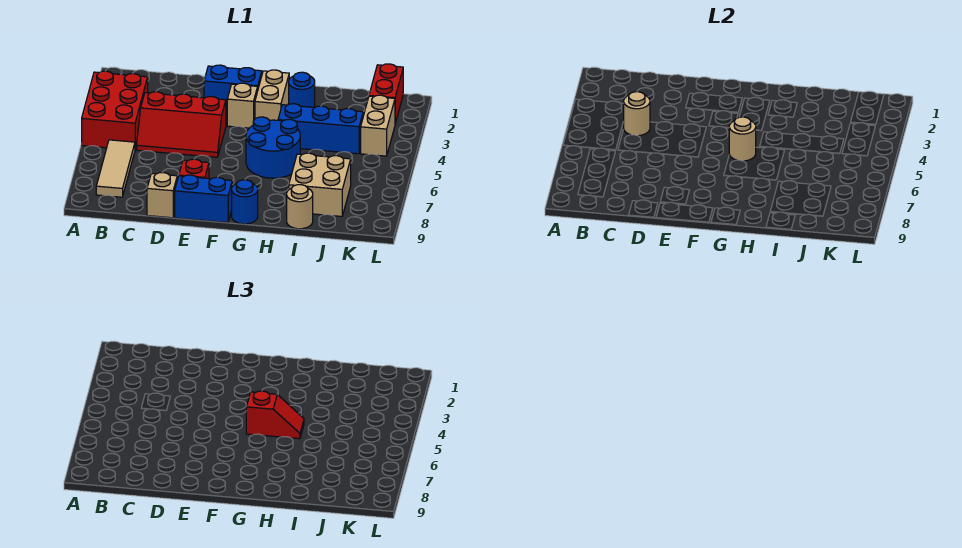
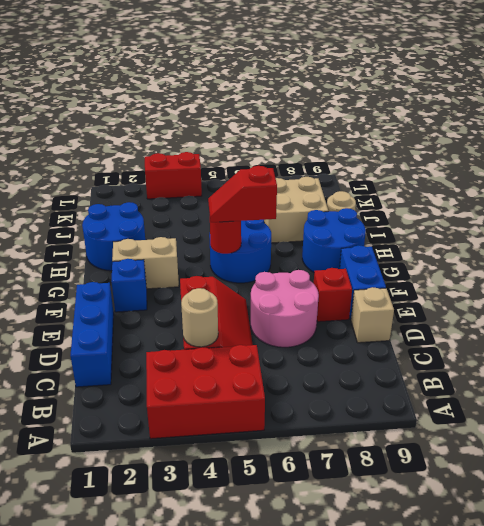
tan 1x3 tile [96,140,135,197] -> none
none -> pink 2x2 round brick [251,270,319,347]
blue 1x2 brick [204,65,262,110] -> blue 1x1 brick [111,259,147,312]
tan 1x1 brick [227,83,258,128] -> none
tan 1x1 round brick [729,117,756,161] -> red 1x1 round brick [210,221,241,254]
red 1x2 slope [246,391,304,439] -> red 1x2 slope turned to [208,166,277,222]
blue 1x1 round brick [232,180,258,224] -> blue 2x2 round brick [302,208,366,272]
blue 1x1 round brick [289,72,315,107] -> blue 2x2 round brick [82,202,145,271]
blue 1x3 brick [278,104,363,154] -> blue 1x3 brick moved to [70,282,114,387]
red 1x2 brick [369,64,403,123] -> red 1x2 brick moved to [145,152,202,199]
tan 1x2 brick [361,95,395,156] -> none

